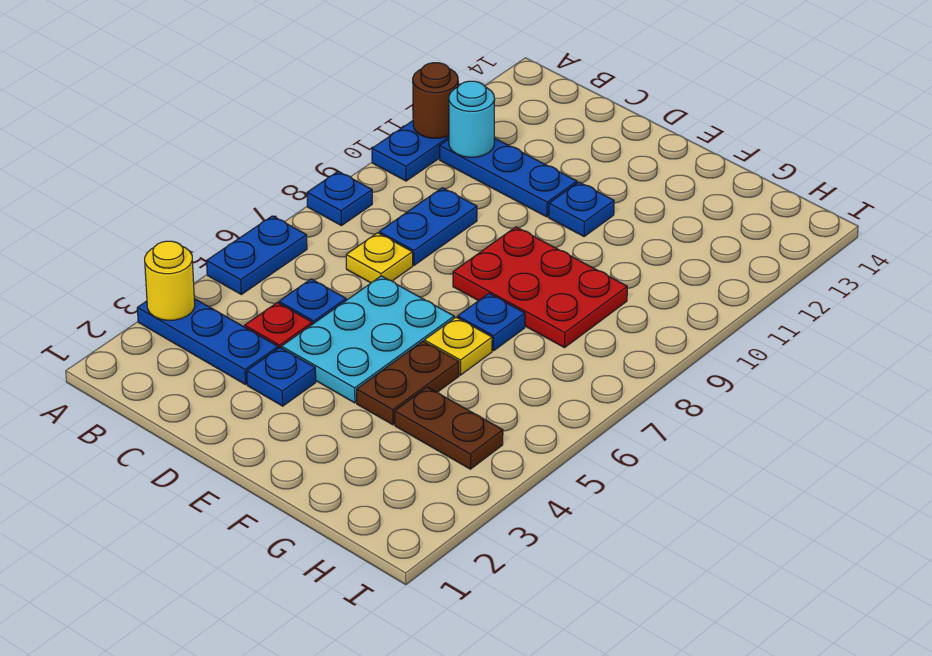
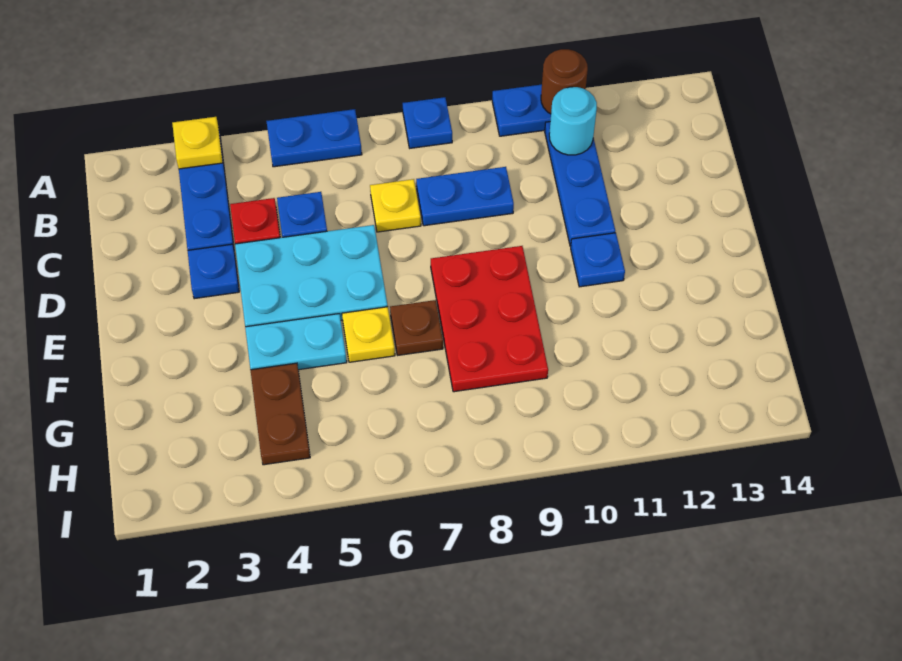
yellow 1x1 round brick [145,241,195,320] -> yellow 1x1 plate [172,117,223,169]
brown 1x2 plate [357,341,459,425] -> cyan 1x2 plate [245,314,347,370]
blue 1x1 plate [458,294,525,351] -> brown 1x1 plate [390,300,443,355]

